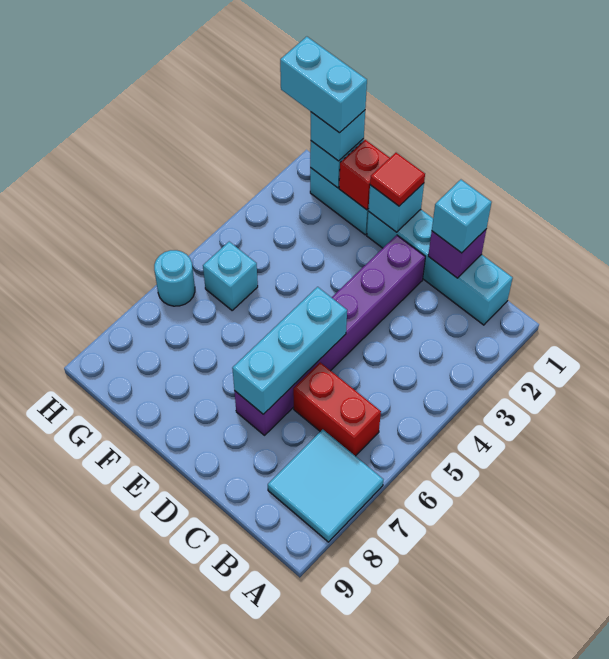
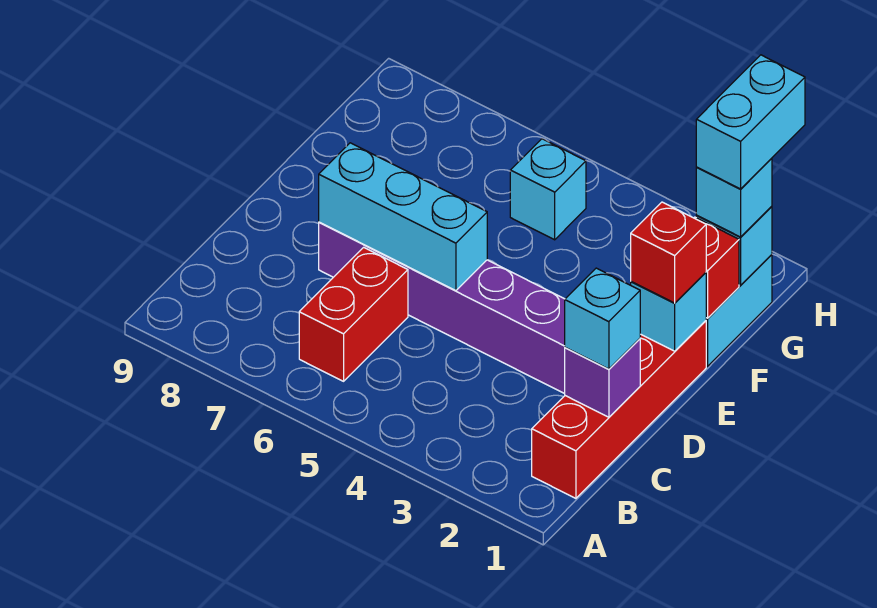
cyan 2x2 tile [268,429,383,542] -> none
cyan 1x4 brick [367,210,513,325] -> red 1x4 brick [532,321,706,498]
red 1x1 tile [370,153,425,206] -> red 1x1 brick [631,202,706,303]
cyan 1x1 round brick [154,250,195,306] -> none

